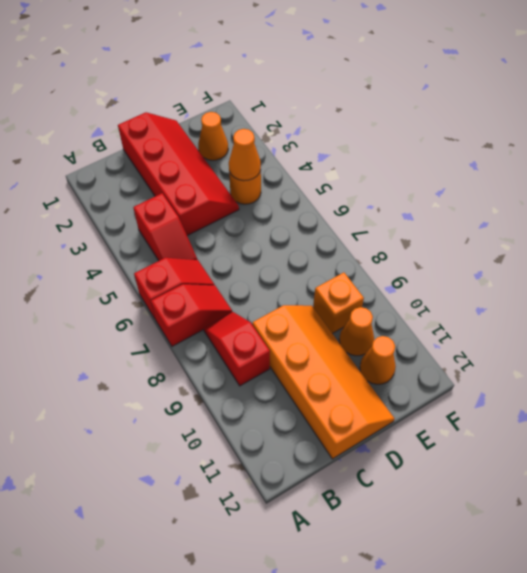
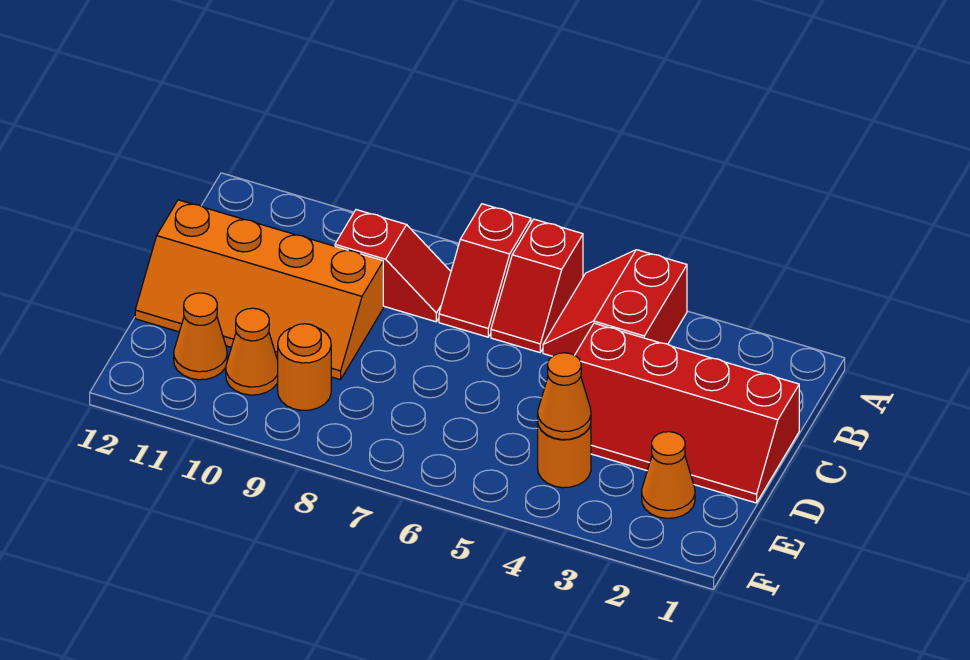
red 1x2 slope [133,193,197,261] -> red 2x2 slope [543,250,687,356]
orange 1x1 brick [313,273,364,334] -> orange 1x1 round brick [278,324,331,410]

